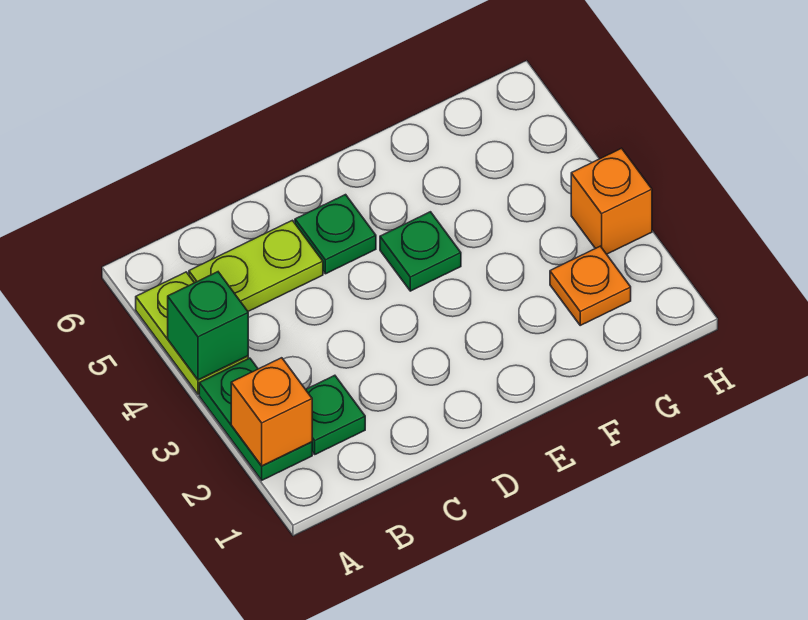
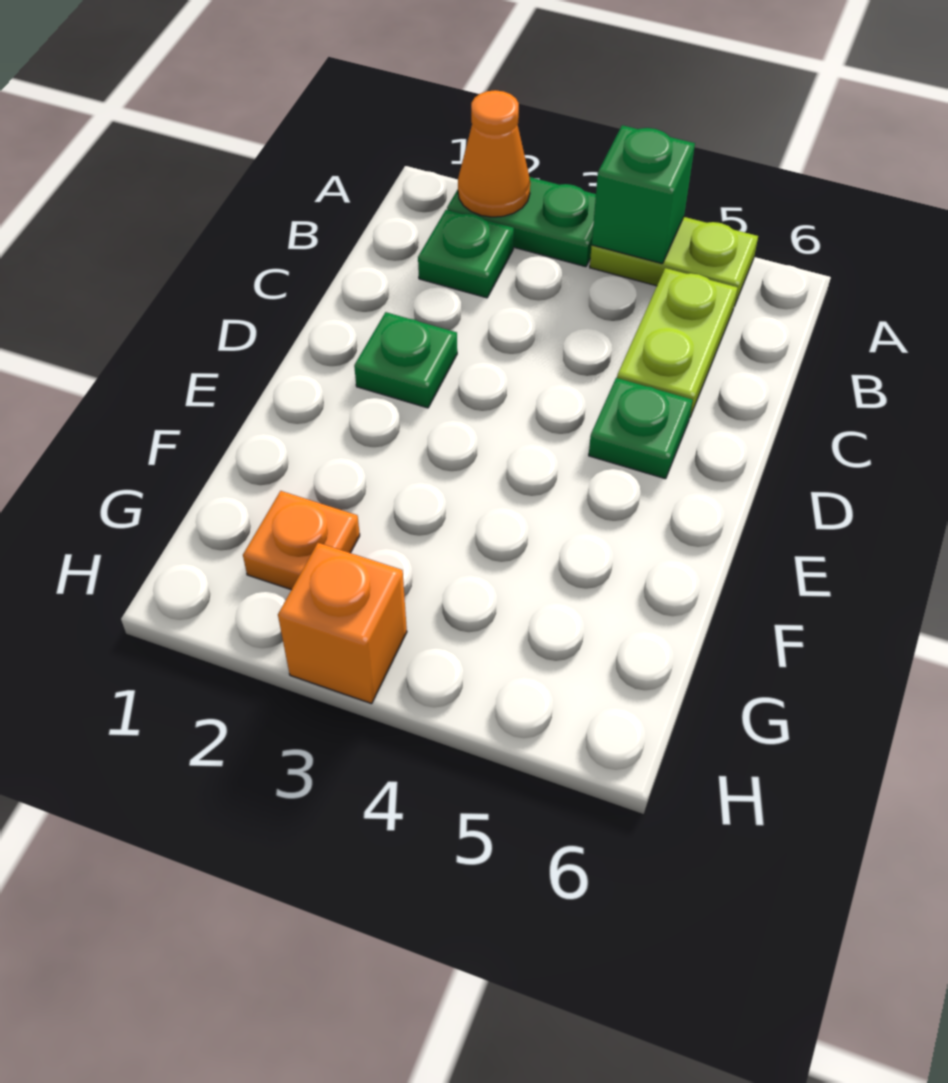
orange 1x1 brick [231,358,312,466] -> orange 1x1 cone [458,90,530,217]
green 1x1 plate [380,212,461,291] -> green 1x1 plate moved to [354,312,457,408]

